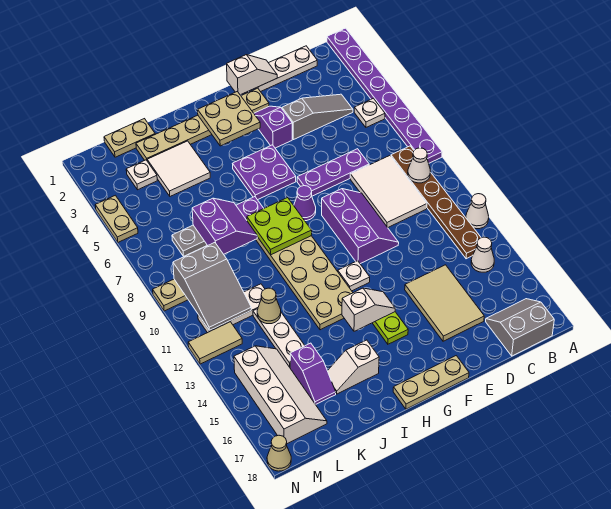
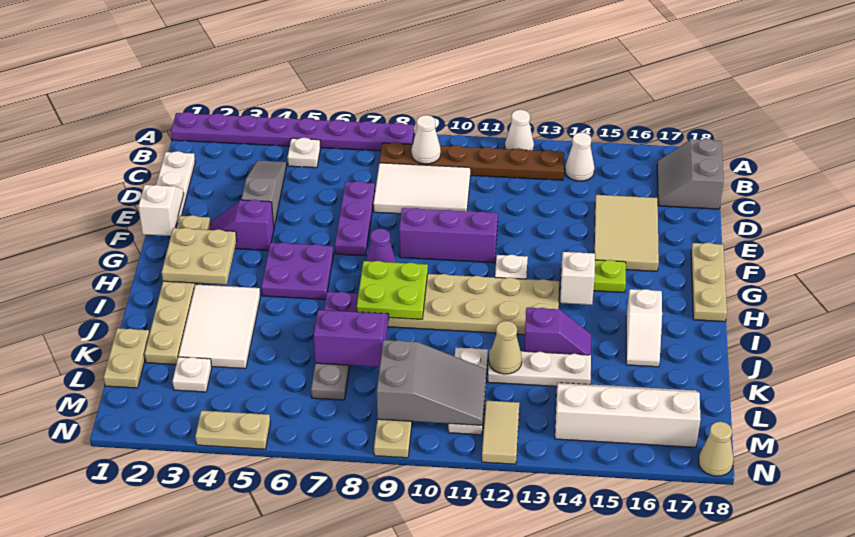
tan 2x3 tile [405,265,484,341] -> tan 2x3 tile turned to [594,195,659,271]
white 2x2 tile [147,141,210,196] -> white 2x3 tile [179,285,260,369]
purple 1x2 slope [290,343,336,405] -> purple 1x2 slope moved to [524,308,591,355]

